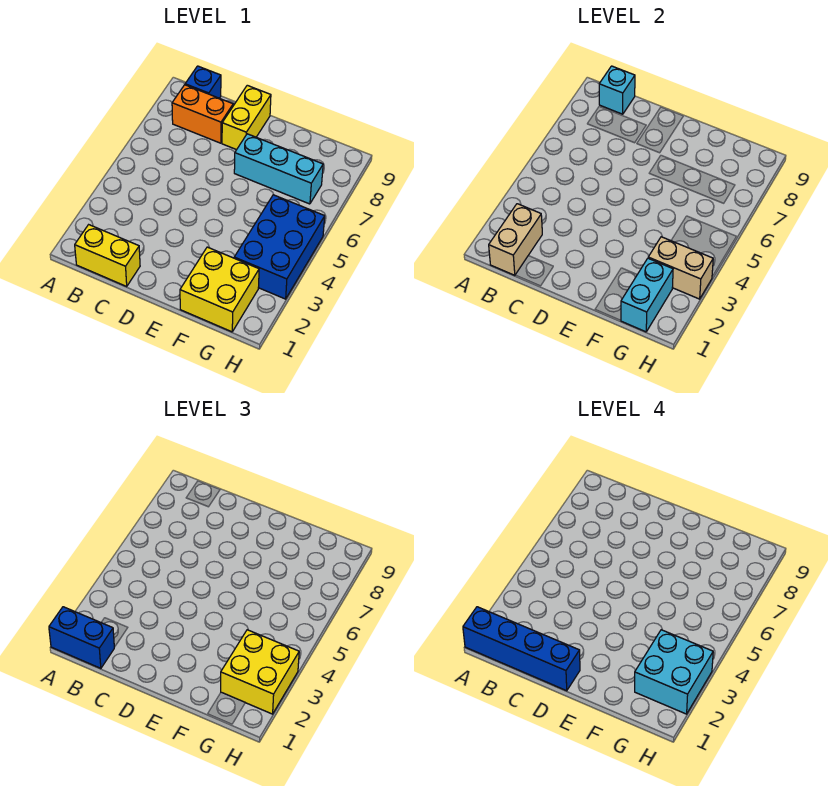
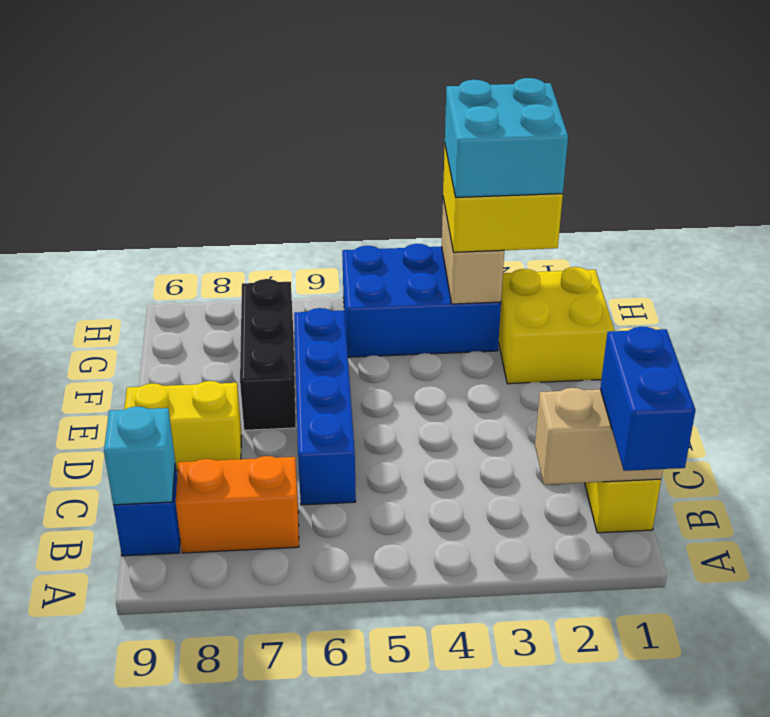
blue 1x4 brick [463,607,580,691] -> blue 1x4 brick moved to [294,308,356,505]
orange 1x2 brick [172,85,233,143] -> orange 1x2 brick turned to [176,456,299,553]
cyan 1x3 brick [234,134,323,204] -> black 1x3 brick [240,279,296,430]
cyan 1x2 brick [621,258,673,332] -> none

